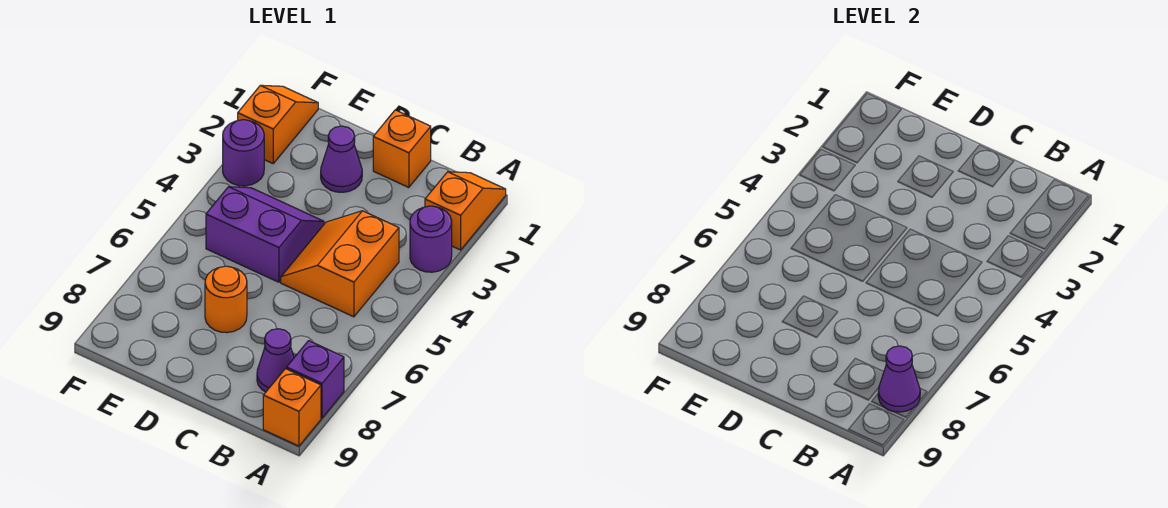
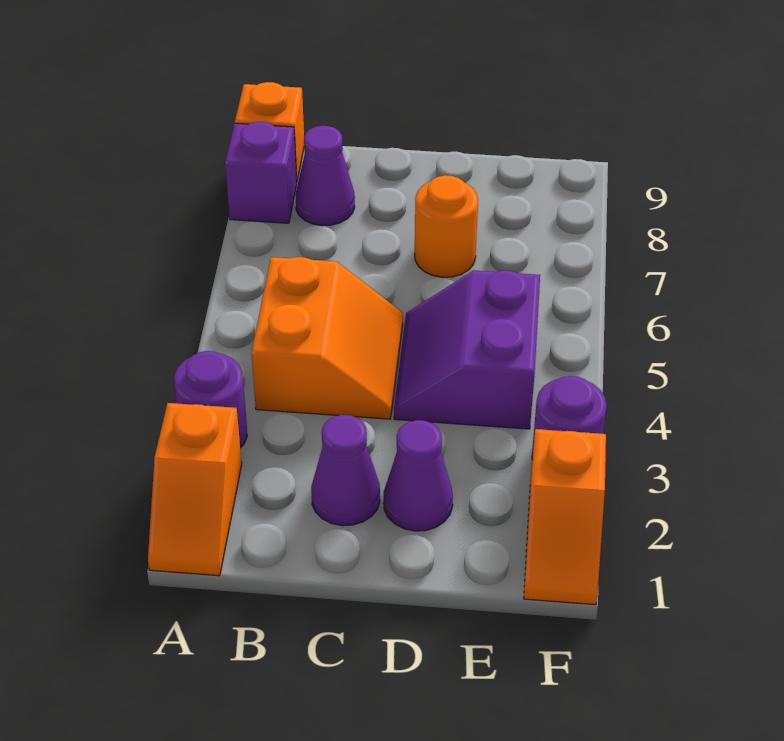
purple 1x1 cone [878,346,920,412] -> purple 1x1 cone moved to [311,415,380,526]
orange 1x1 brick [373,110,431,188] -> none
purple 2x2 slope [206,187,324,282] -> purple 2x2 slope turned to [394,270,540,429]

